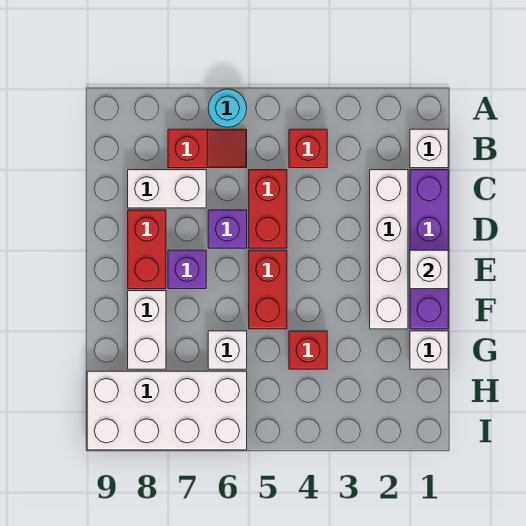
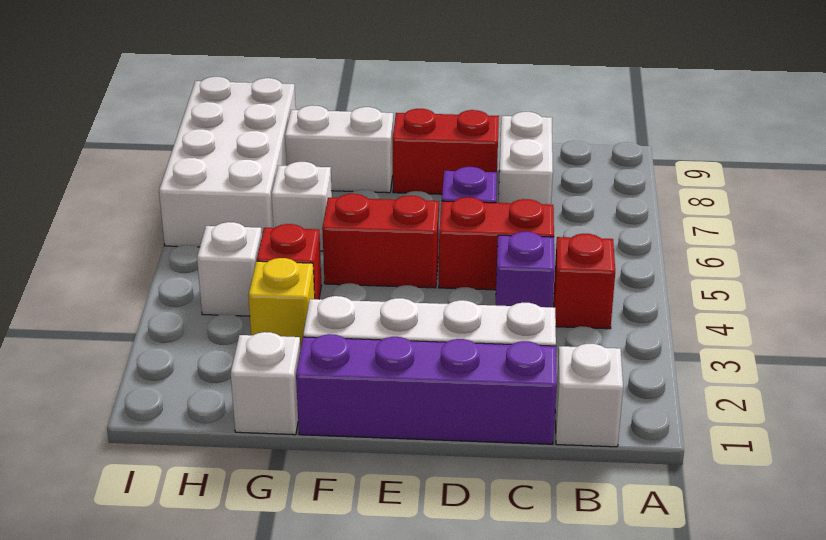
cyan 1x1 round brick [208,89,247,127] -> none
red 1x2 slope [168,129,247,168] -> none
white 1x1 brick [410,250,448,289] -> white 1x1 brick moved to [197,222,262,316]
purple 1x1 brick [168,250,206,289] -> purple 1x1 brick moved to [496,232,555,307]
none -> yellow 1x1 brick [248,258,315,350]

